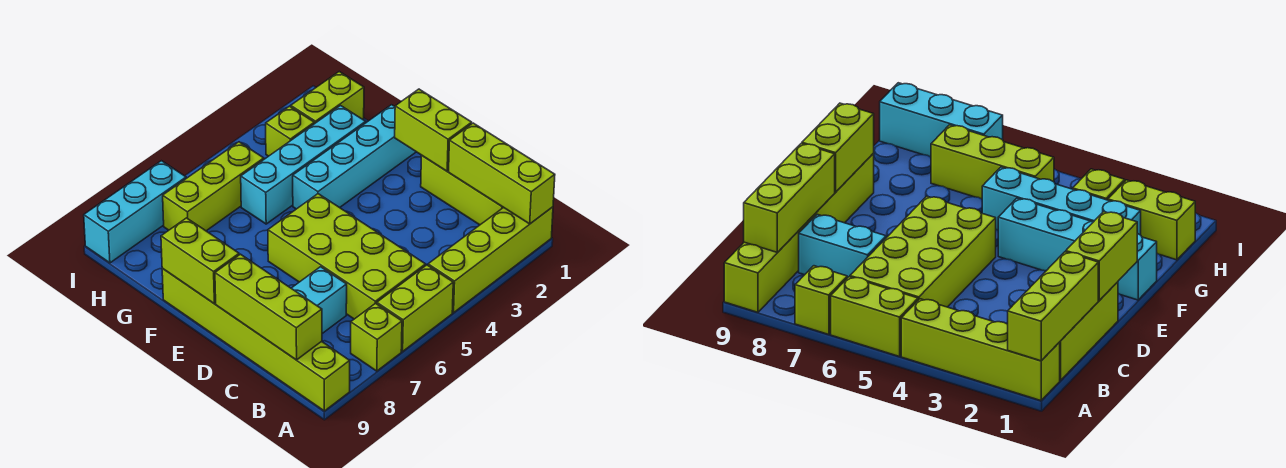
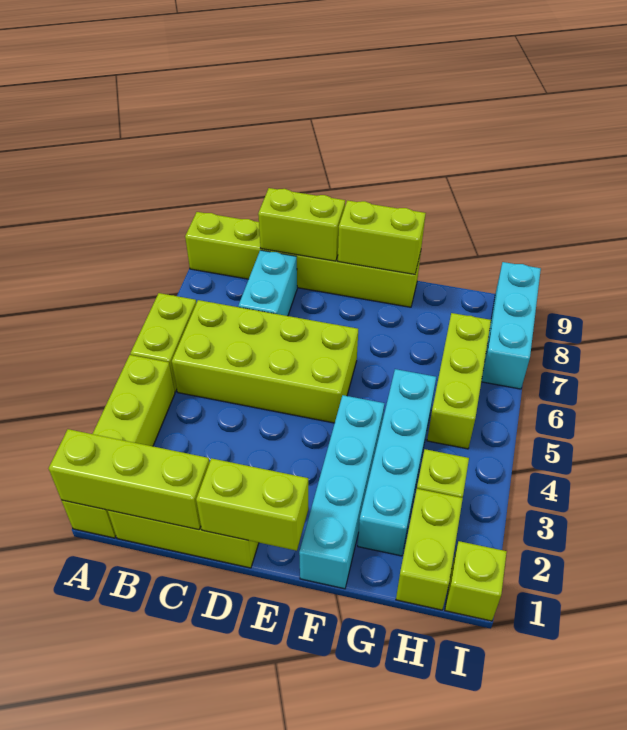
lime 1x1 brick [351,303,402,371] -> lime 1x1 brick moved to [445,541,507,621]
lime 1x3 brick [215,254,322,360] -> lime 1x2 brick [258,188,345,261]

